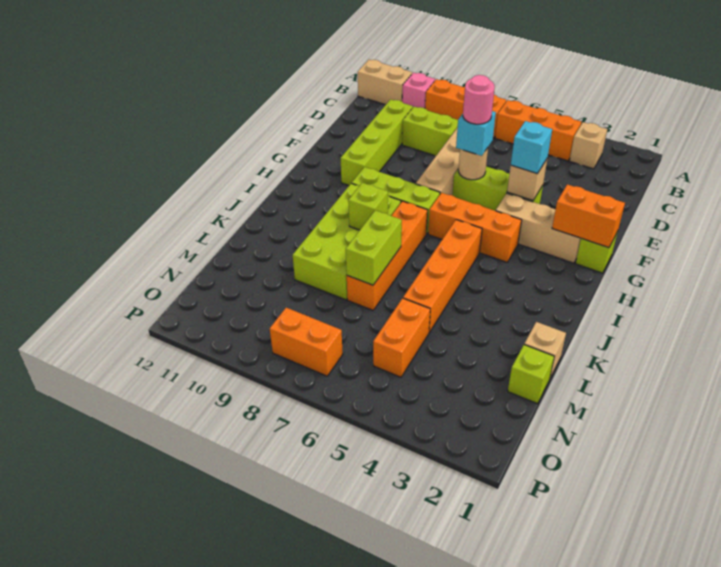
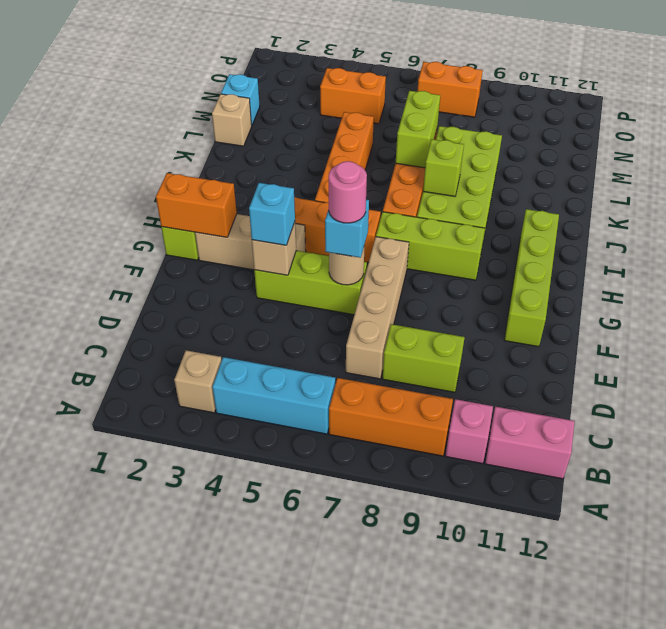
orange 1x3 brick [495,100,581,161] -> cyan 1x3 brick [212,357,335,434]
tan 1x2 brick [358,60,412,105] -> pink 1x2 brick [485,407,575,479]
lime 1x4 brick [341,99,413,185] -> lime 1x4 brick moved to [504,209,559,347]
lime 1x1 brick [508,345,555,404] -> cyan 1x1 brick [221,74,260,125]
orange 1x2 brick [373,298,430,377] -> orange 1x2 brick turned to [320,68,386,124]

